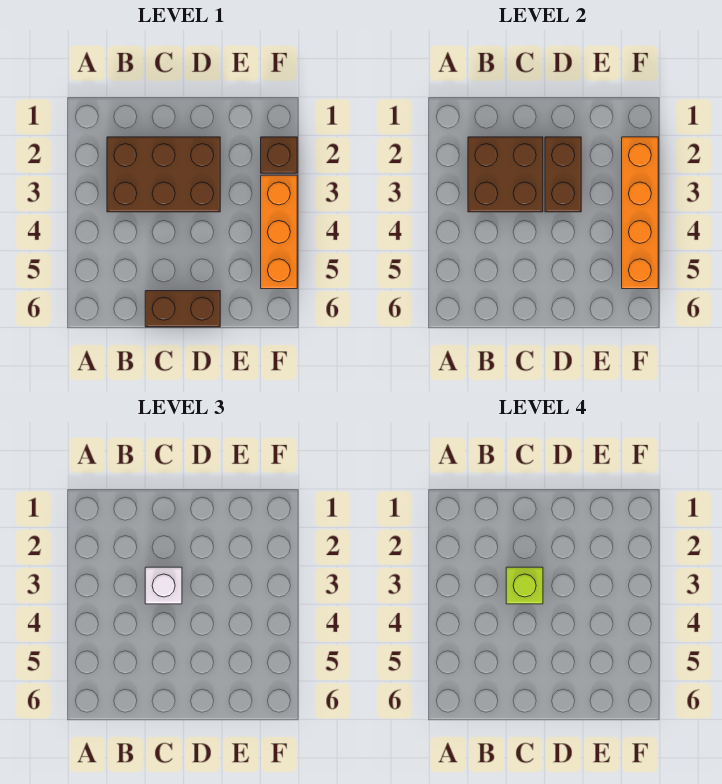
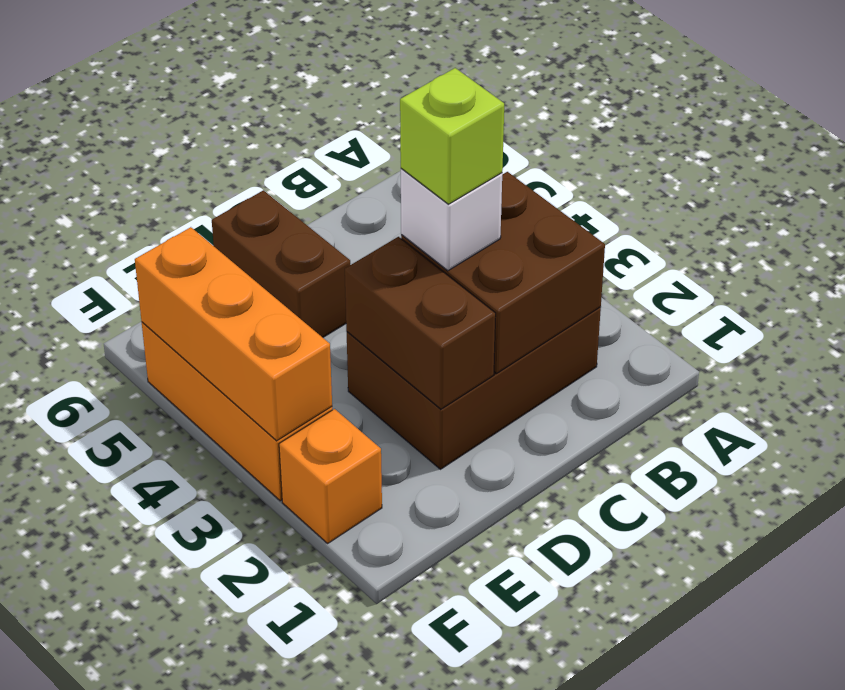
brown 1x2 brick [145,291,220,327] -> brown 1x2 brick turned to [212,190,350,337]
brown 1x1 brick [261,137,297,173] -> orange 1x1 brick [279,409,382,543]
orange 1x4 brick [622,137,658,289] -> orange 1x3 brick [135,227,332,441]

